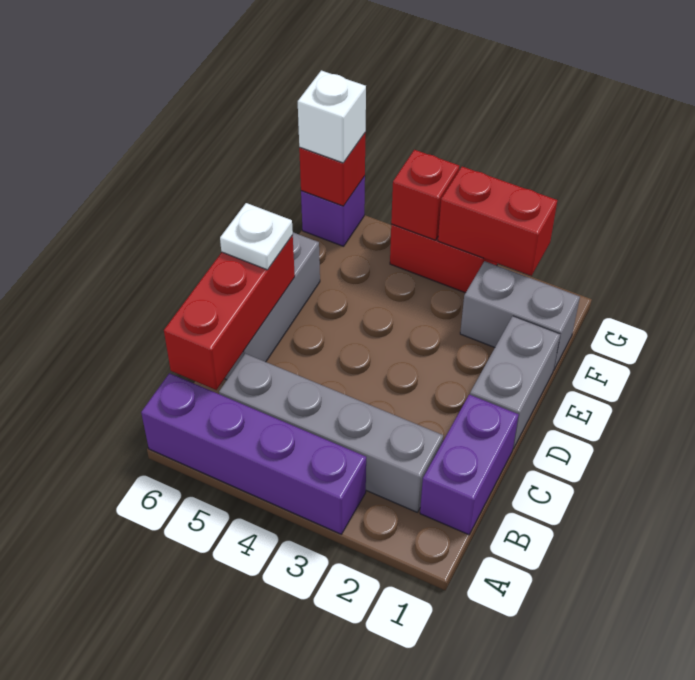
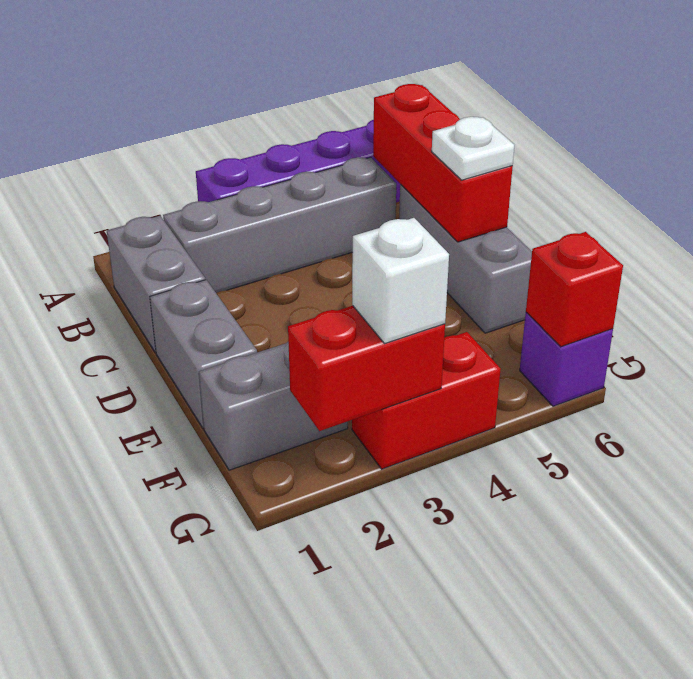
purple 1x2 brick [420,395,519,535] -> grey 1x2 brick [107,216,205,353]
red 1x1 brick [391,150,459,240] -> none
white 1x1 brick [298,70,366,163] -> white 1x1 brick moved to [352,218,449,343]

